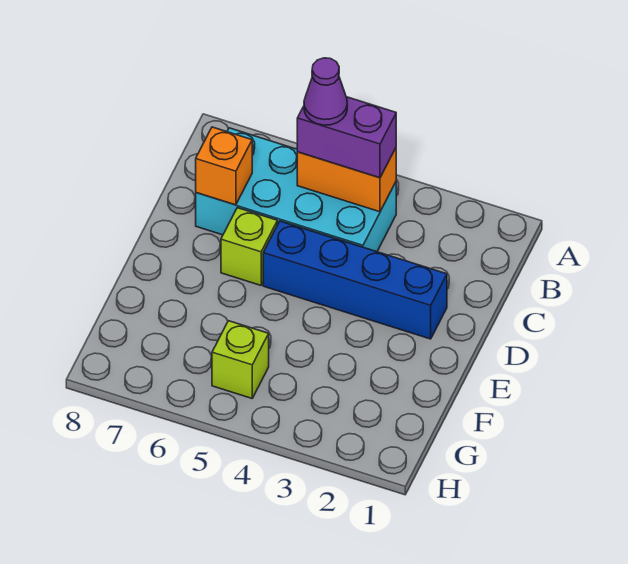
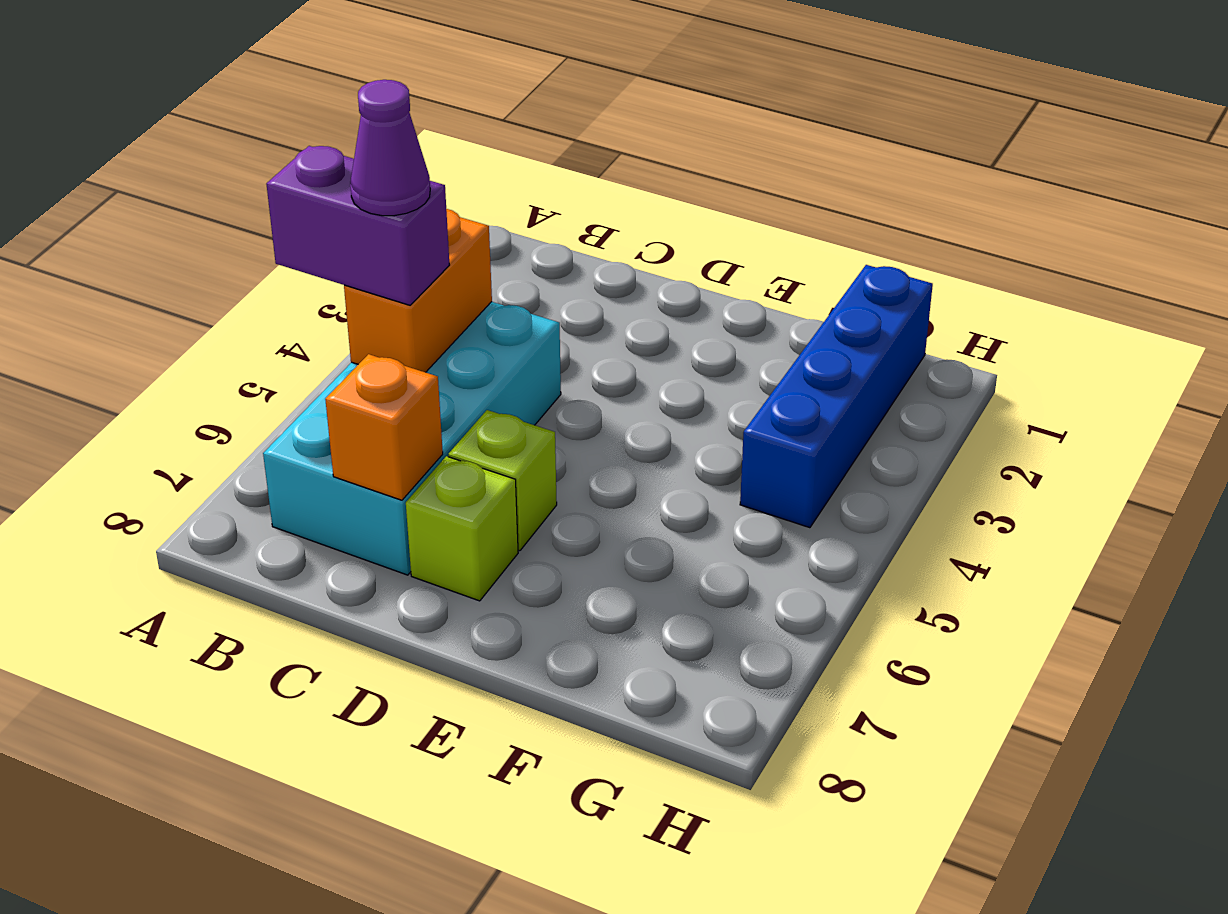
purple 1x2 brick [297,97,396,178] -> purple 1x2 brick turned to [266,146,449,305]
blue 1x4 brick [263,221,447,339] -> blue 1x4 brick moved to [740,265,933,528]
lime 1x1 brick [212,321,269,398] -> lime 1x1 brick moved to [406,456,518,601]

